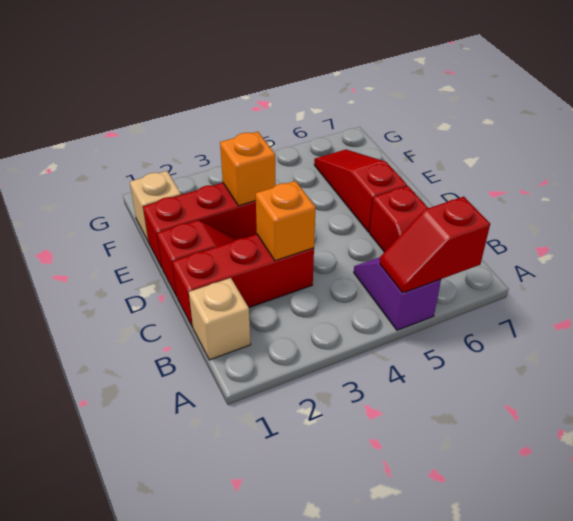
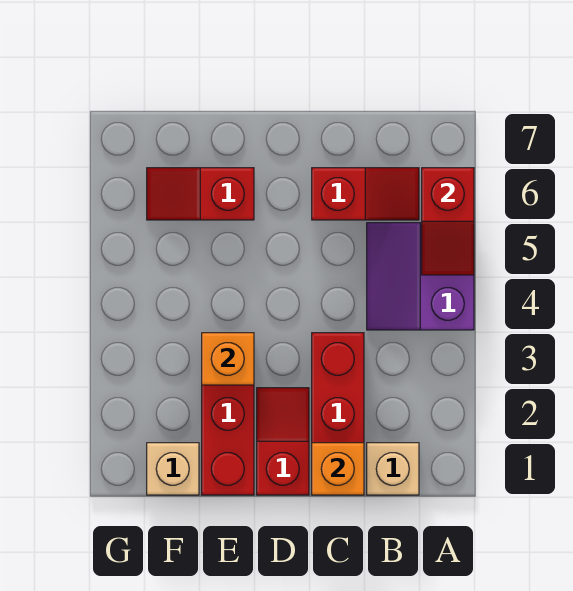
purple 1x2 slope [354,257,441,330] -> purple 2x2 slope [367,223,474,330]
orange 1x1 brick [256,181,316,261] -> orange 1x1 brick moved to [312,443,364,495]
red 1x3 slope [314,149,407,232] -> red 1x2 slope [147,168,254,220]

